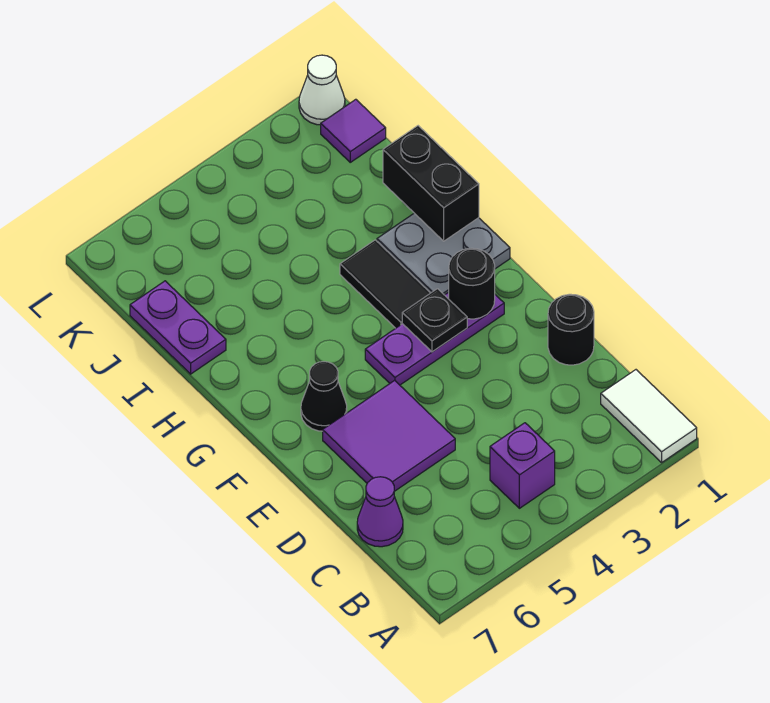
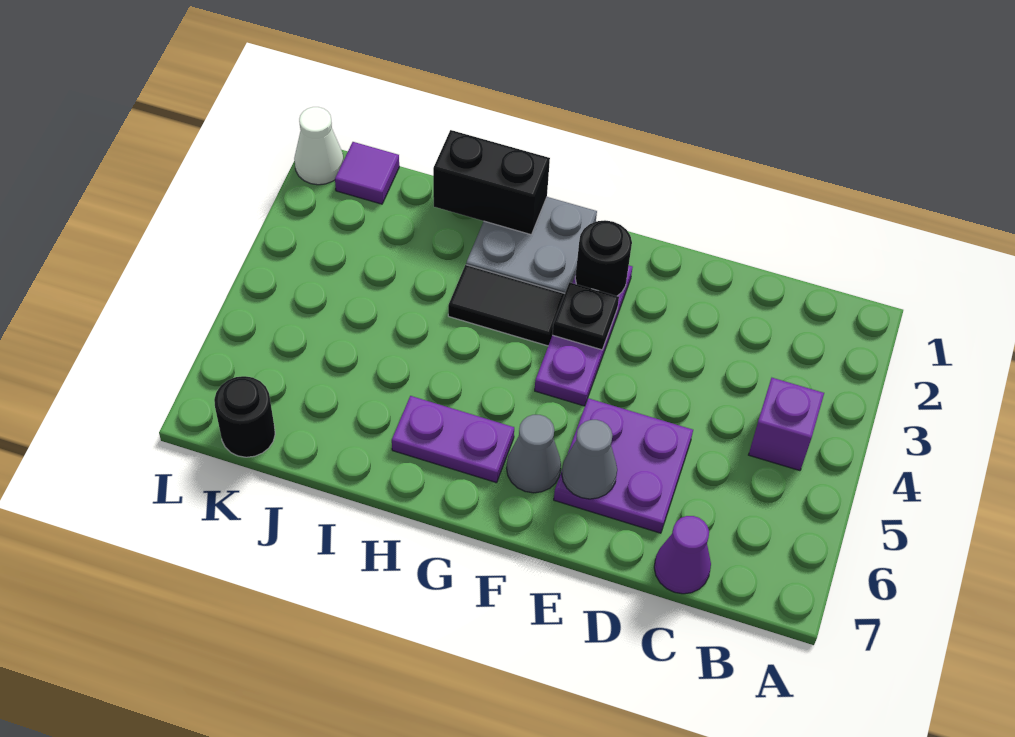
white 1x2 tile [601,370,697,463] -> none
black 1x1 round brick [548,294,594,365] -> black 1x1 round brick moved to [214,376,275,457]
purple 2x2 tile [323,380,455,491] -> purple 2x2 plate [554,398,693,533]
none -> grey 1x1 cone [562,420,617,499]
black 1x1 cone [301,362,347,431] -> grey 1x1 cone [507,415,561,493]
purple 1x2 plate [130,281,226,374] -> purple 1x2 plate moved to [392,396,514,483]

